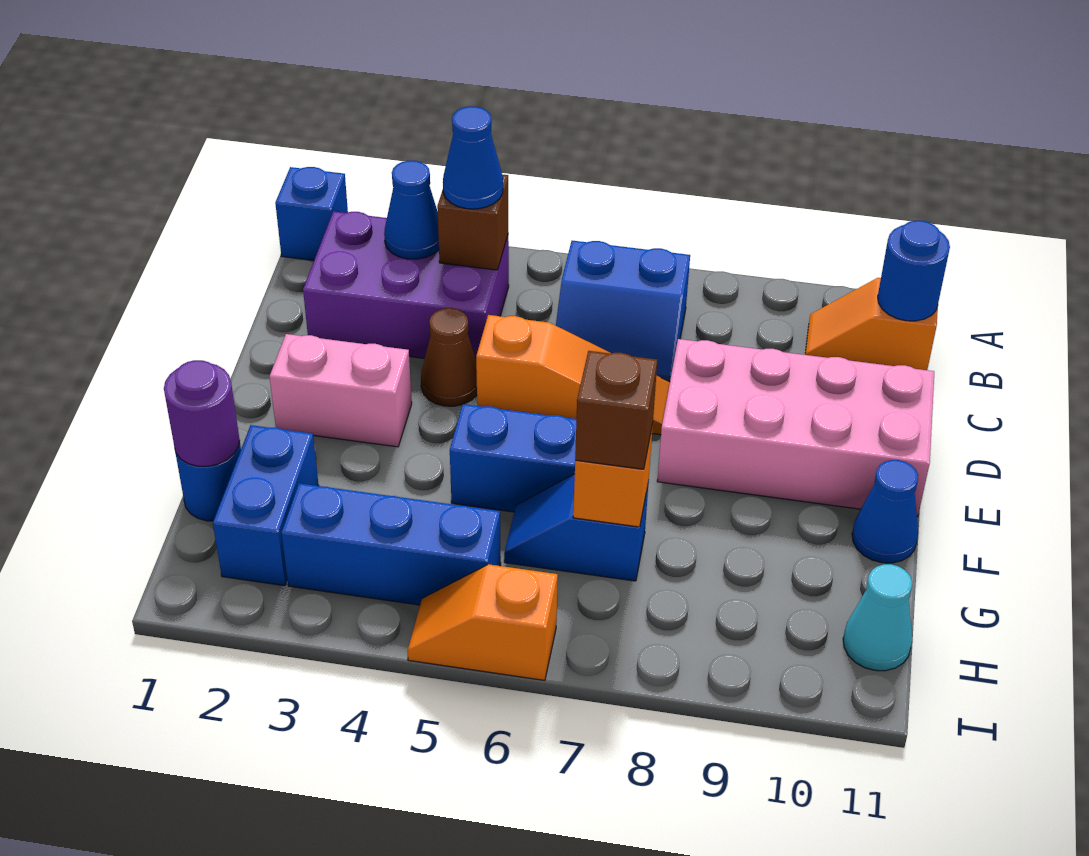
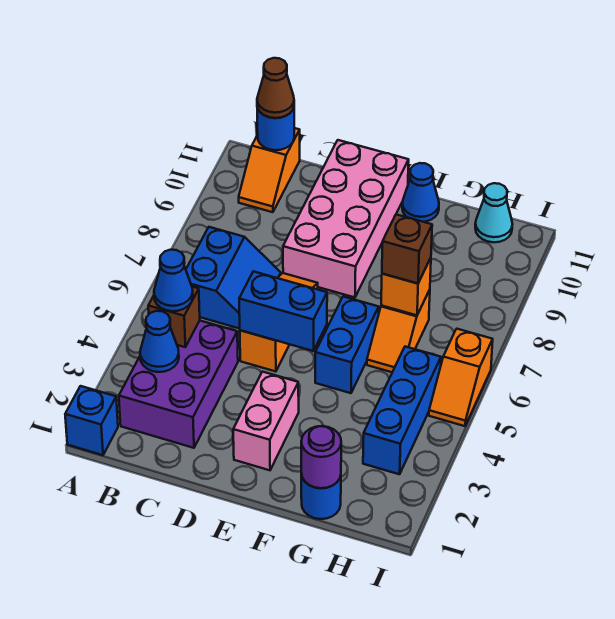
brown 1x1 cone [421,308,477,406] -> brown 1x1 cone moved to [257,58,294,118]
blue 1x2 brick [213,425,319,586] -> blue 1x2 brick moved to [239,271,327,351]
blue 1x2 slope [504,474,649,581] -> orange 1x2 slope [367,290,430,372]

